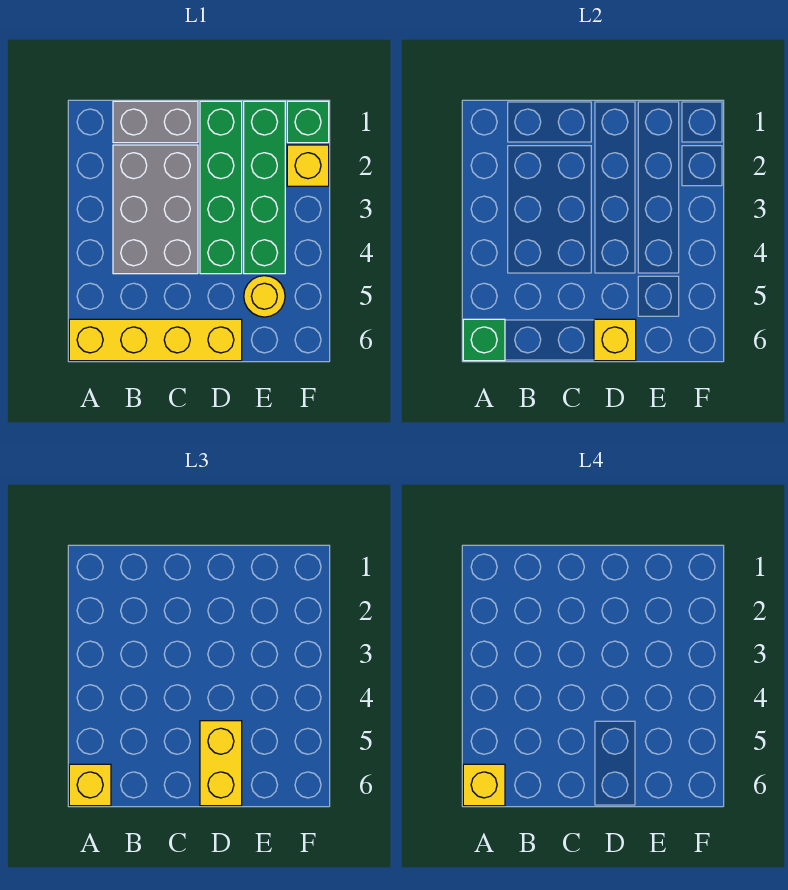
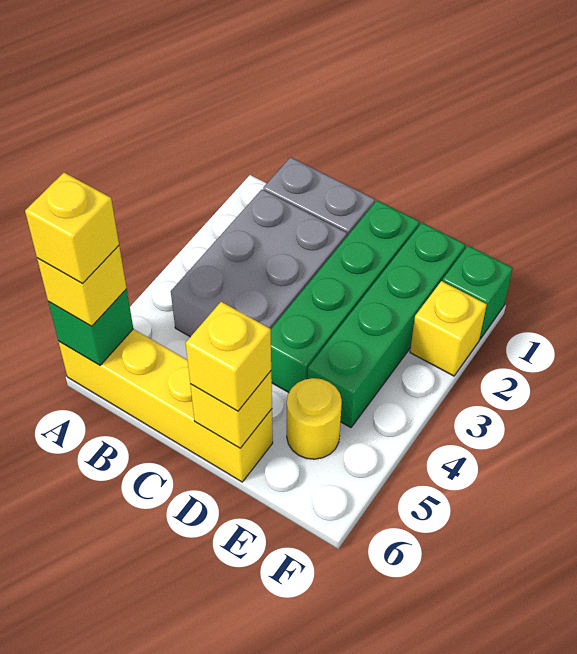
yellow 1x2 brick [200,721,242,806] -> yellow 1x1 brick [186,302,271,411]

